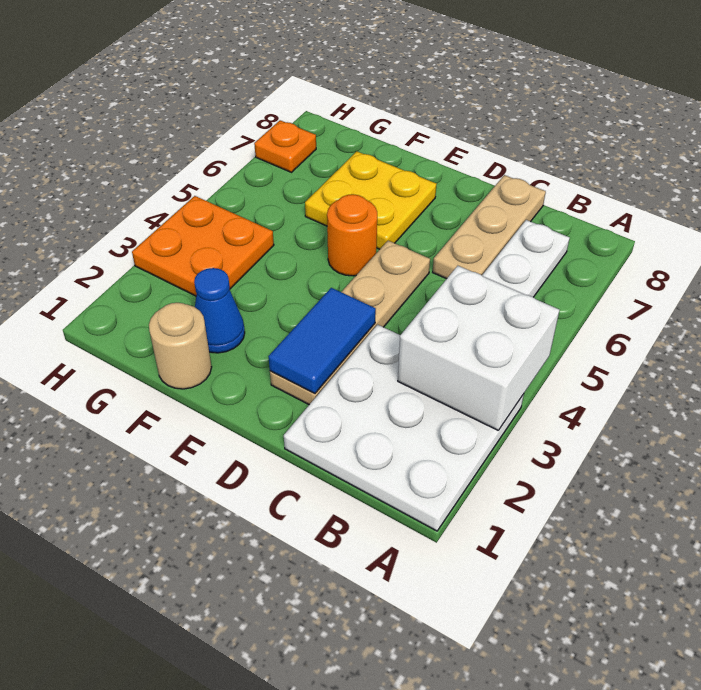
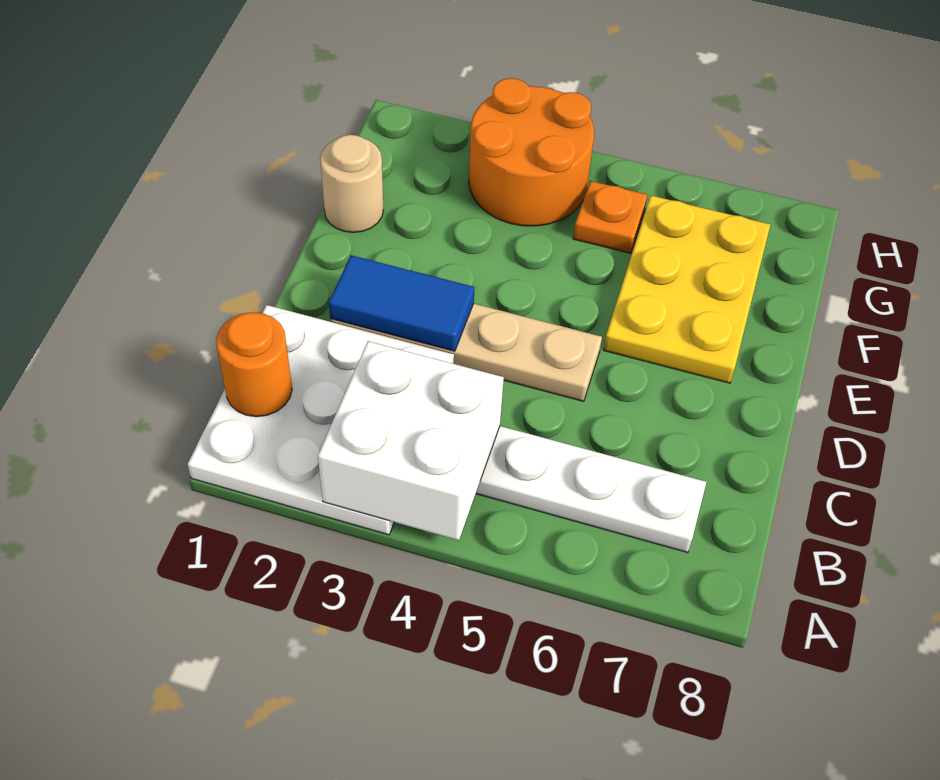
tan 1x3 plate [433,175,546,279] -> none
orange 1x1 round brick [327,194,377,276] -> orange 1x1 round brick moved to [216,312,292,417]
yellow 2x2 plate [305,151,437,249] -> yellow 2x3 plate [604,195,770,383]
blue 1x1 cone [194,268,245,353] -> none
orange 2x2 plate [132,196,274,296] -> orange 2x2 round brick [469,78,594,226]
orange 1x1 plate [254,120,316,172] -> orange 1x1 plate moved to [573,181,647,253]

